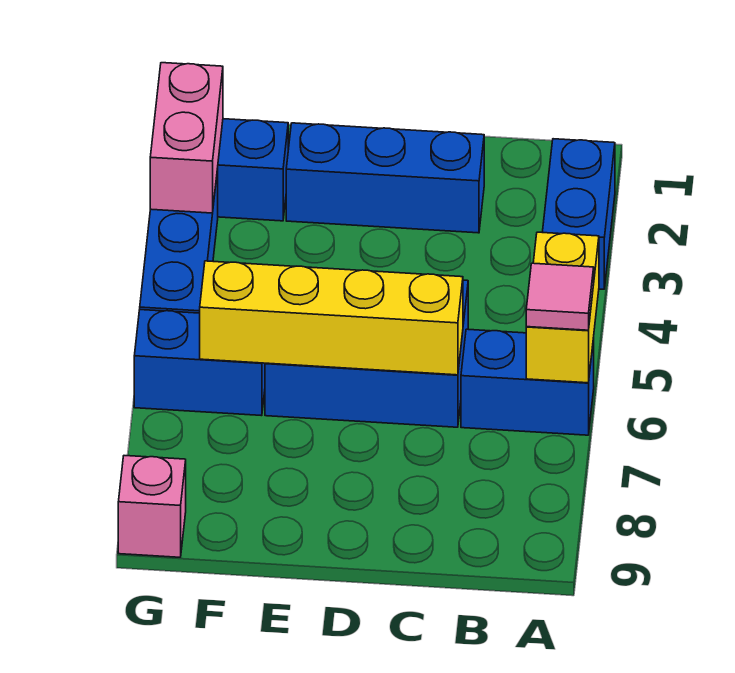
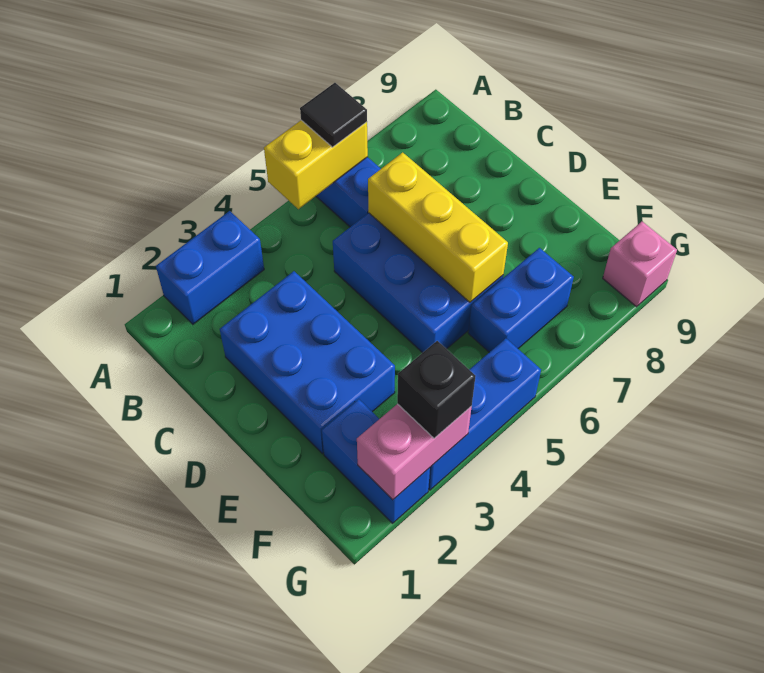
pink 1x1 tile [526,263,594,330] -> black 1x1 tile [300,83,367,147]
blue 1x3 brick [286,123,484,233] -> blue 2x3 brick [220,271,395,454]
yellow 1x4 brick [200,261,463,375] -> yellow 1x3 brick [368,152,508,302]
blue 1x2 brick [134,310,265,416] -> blue 1x2 brick turned to [468,248,574,352]
none -> black 1x1 brick [397,341,476,438]

